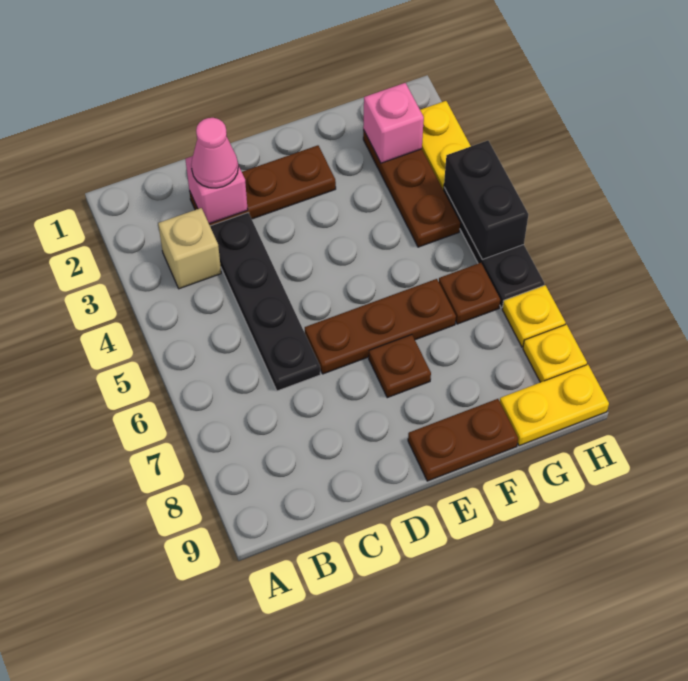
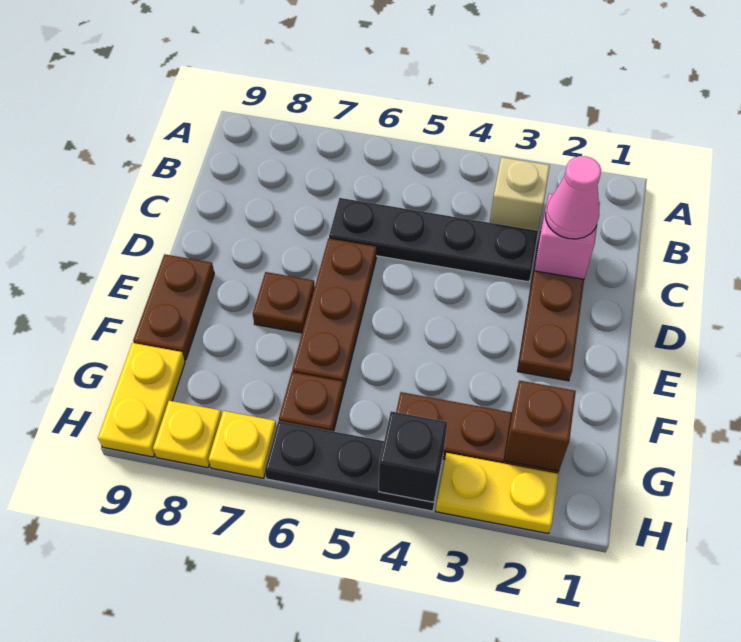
pink 1x1 brick [363,83,424,163] -> brown 1x1 brick [504,381,576,471]
black 1x2 brick [444,141,528,259] -> black 1x1 brick [379,411,447,502]

